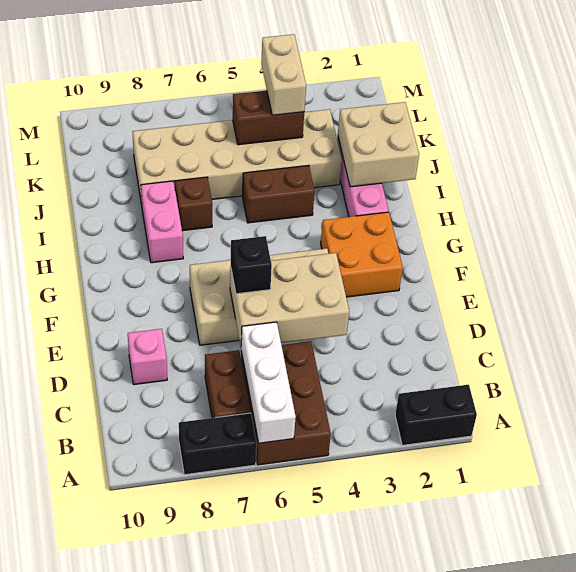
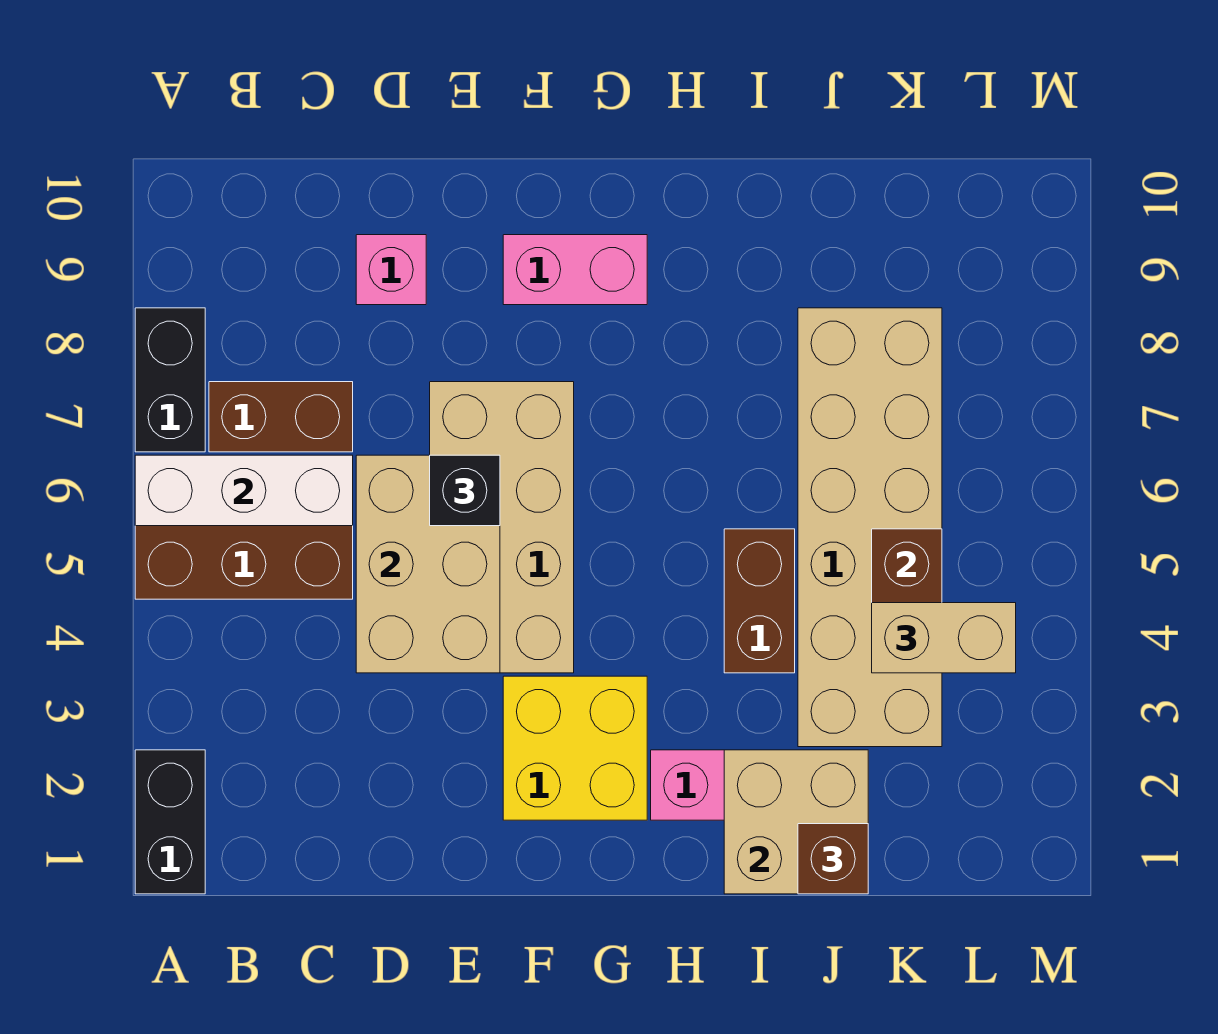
orange 2x2 brick [321,212,403,297] -> yellow 2x2 brick [503,676,647,820]
pink 1x2 brick [141,181,183,263] -> pink 1x2 brick moved to [503,235,647,305]
brown 1x1 brick [175,177,212,231] -> brown 1x1 brick moved to [798,824,868,894]

